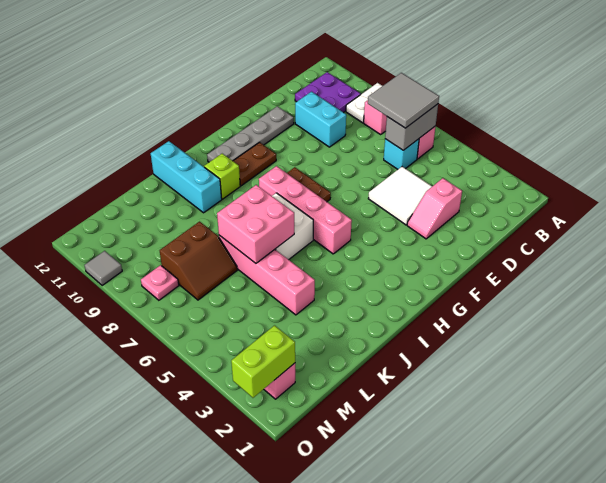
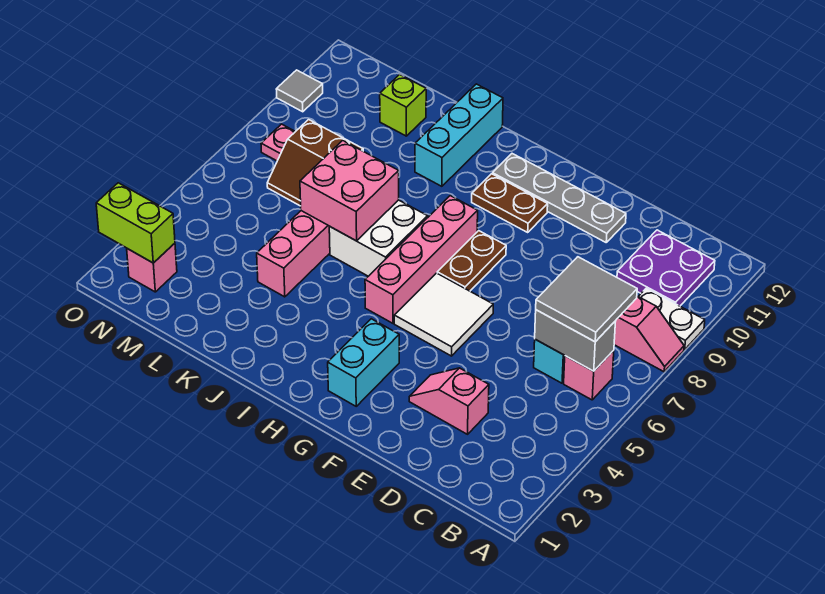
white 2x2 tile [368,167,432,225] -> white 2x2 tile moved to [394,273,493,356]
cyan 1x2 brick [295,92,346,147] -> cyan 1x2 brick moved to [328,319,399,406]
lime 1x1 brick [204,154,240,199] -> lime 1x1 brick moved to [380,74,426,136]

